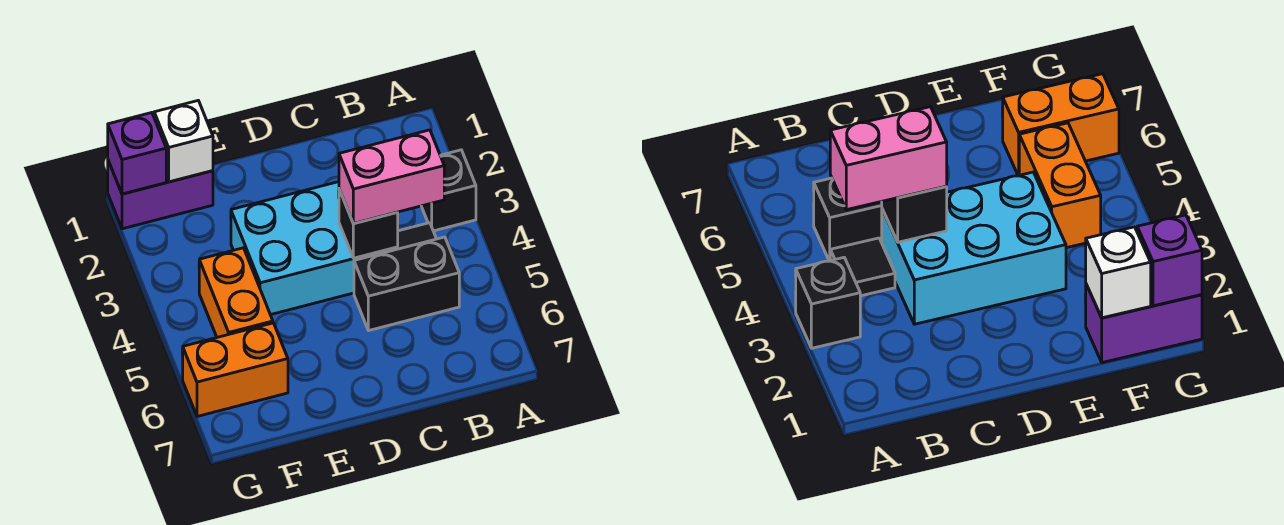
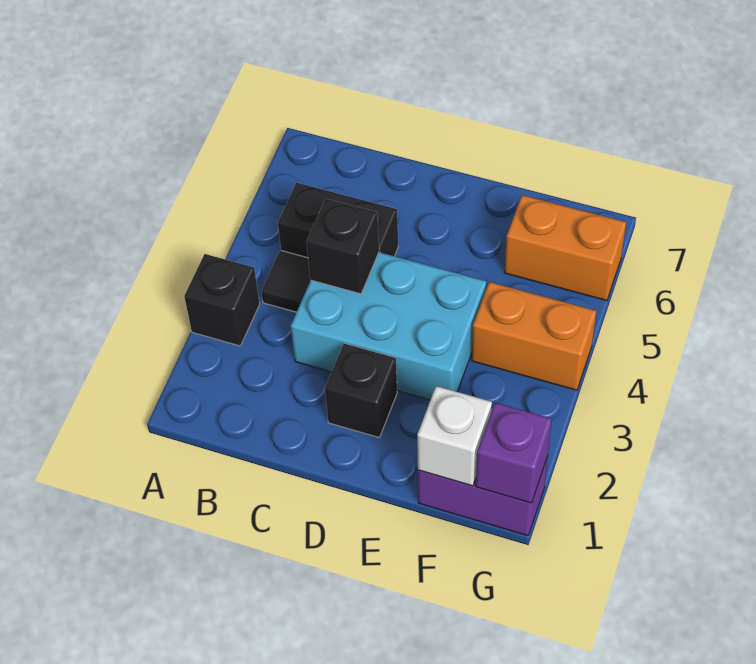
pink 1x2 brick [339,130,444,224] -> none
none -> black 1x1 brick [325,343,397,438]
orange 1x2 brick [199,248,273,337] -> orange 1x2 brick turned to [472,282,596,390]

